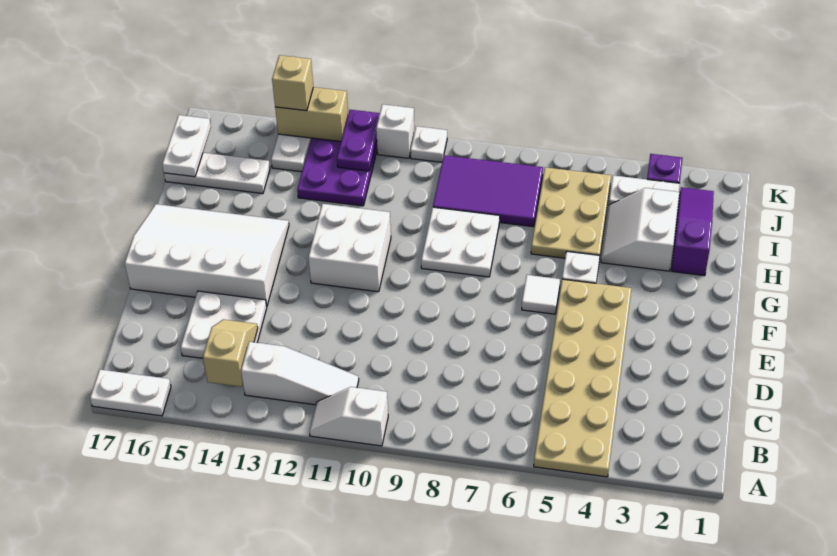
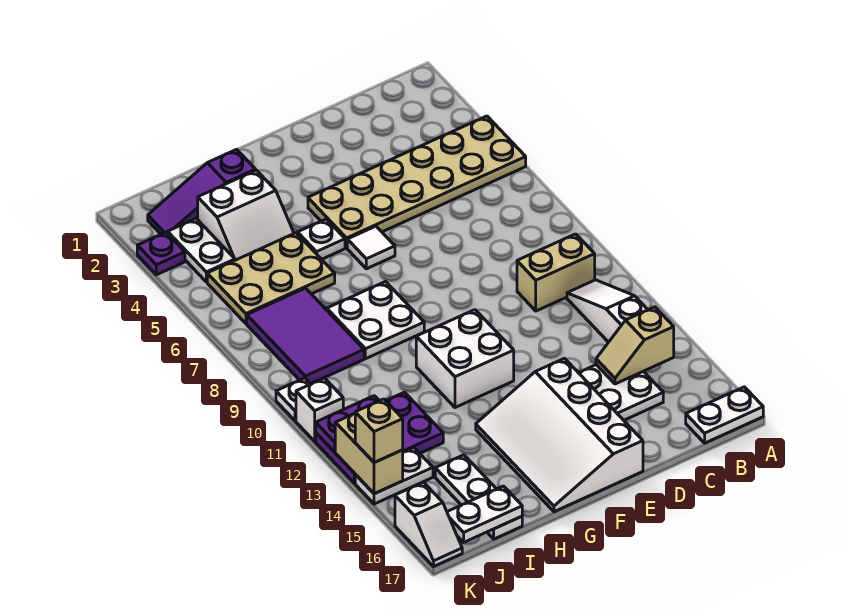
white 1x2 slope [310,387,388,446] -> white 1x2 slope moved to [395,482,462,566]
white 1x2 plate [90,370,171,416] -> white 1x2 plate turned to [686,387,763,443]
none -> tan 1x2 brick [517,234,595,311]

